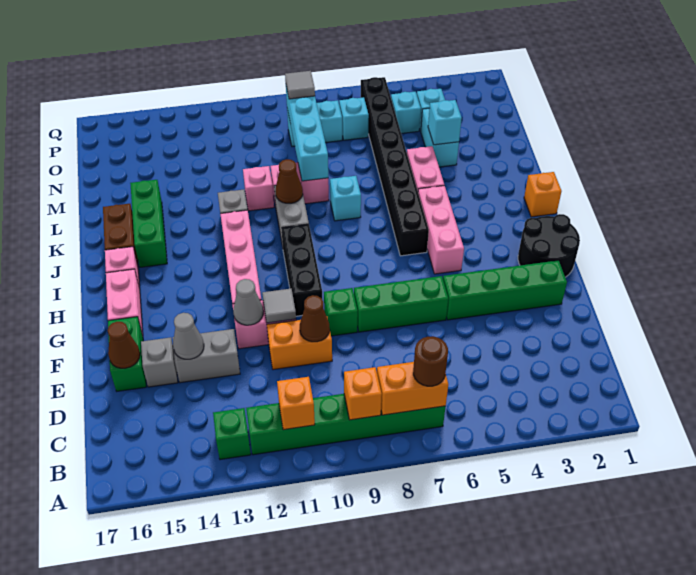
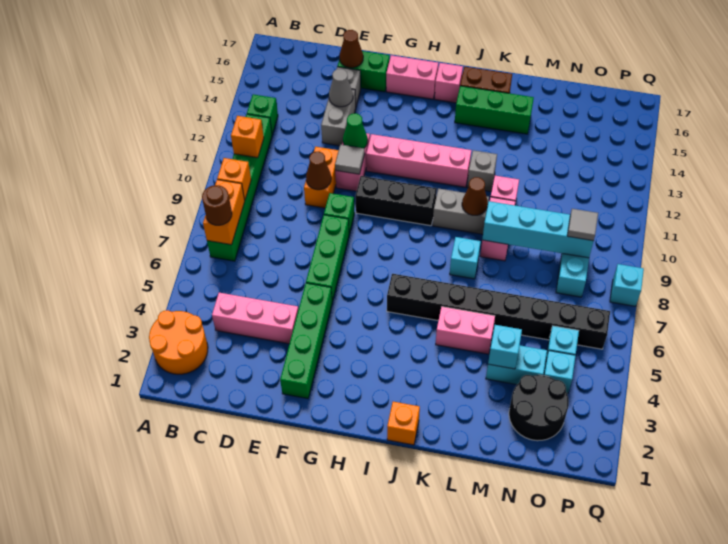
none -> orange 2x2 round brick [149,310,208,374]
grey 1x1 cone [233,279,263,325] -> green 1x1 cone [343,113,368,148]
black 2x2 round brick [518,214,580,277] -> black 2x2 round brick moved to [509,375,569,441]
pink 1x3 brick [418,186,464,274] -> pink 1x3 brick moved to [212,293,298,344]
cyan 1x1 brick [339,97,369,140] -> cyan 1x1 brick moved to [610,264,644,306]

